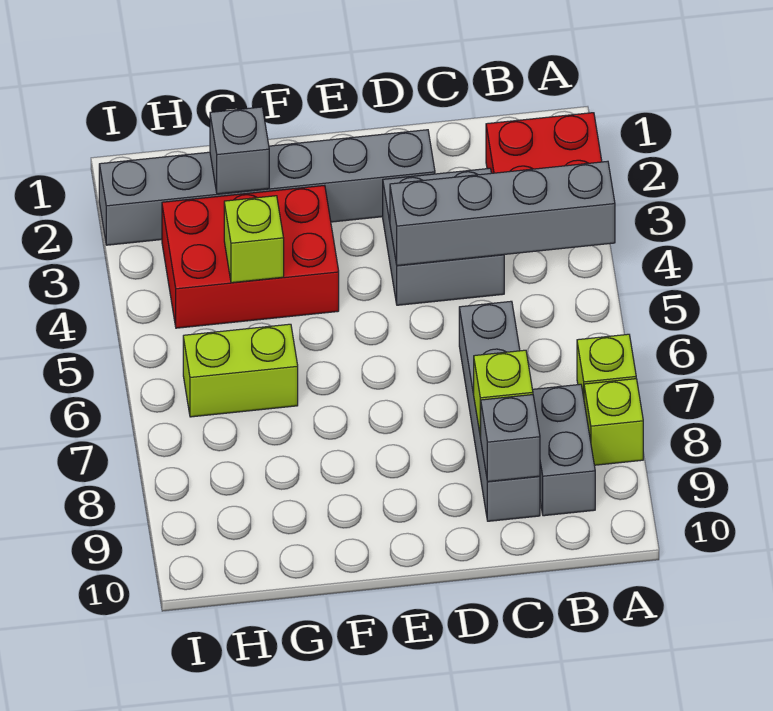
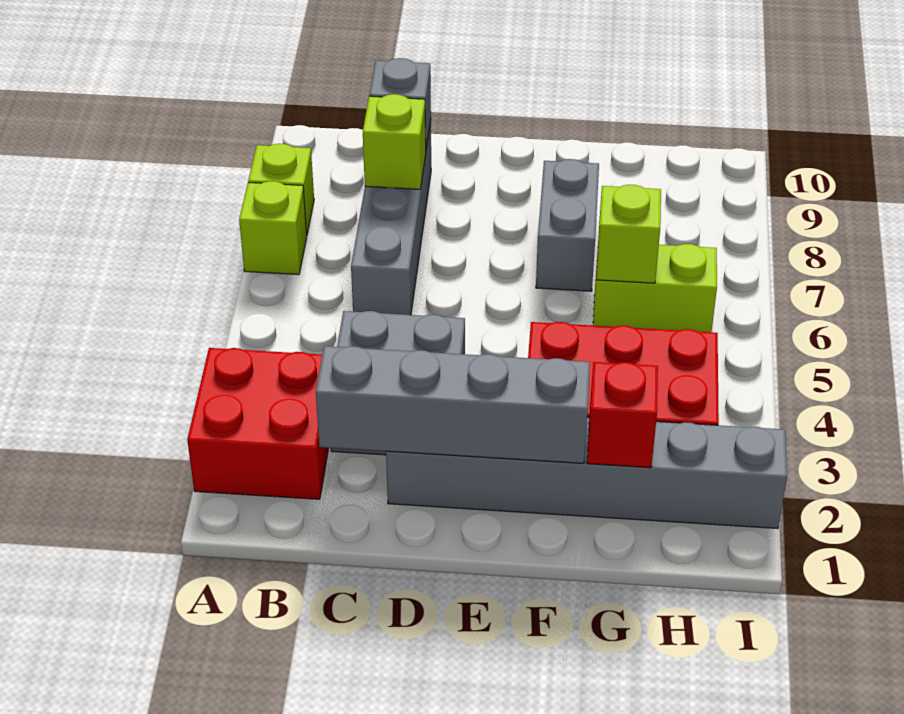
grey 1x4 brick [390,161,615,266] -> grey 1x4 brick moved to [316,346,590,463]
grey 1x2 brick [533,384,595,516] -> grey 1x2 brick moved to [536,159,599,291]
grey 1x1 brick [210,107,269,194] -> red 1x1 brick [587,362,658,468]
lime 1x1 brick [224,196,284,283] -> lime 1x1 brick moved to [596,185,661,283]

